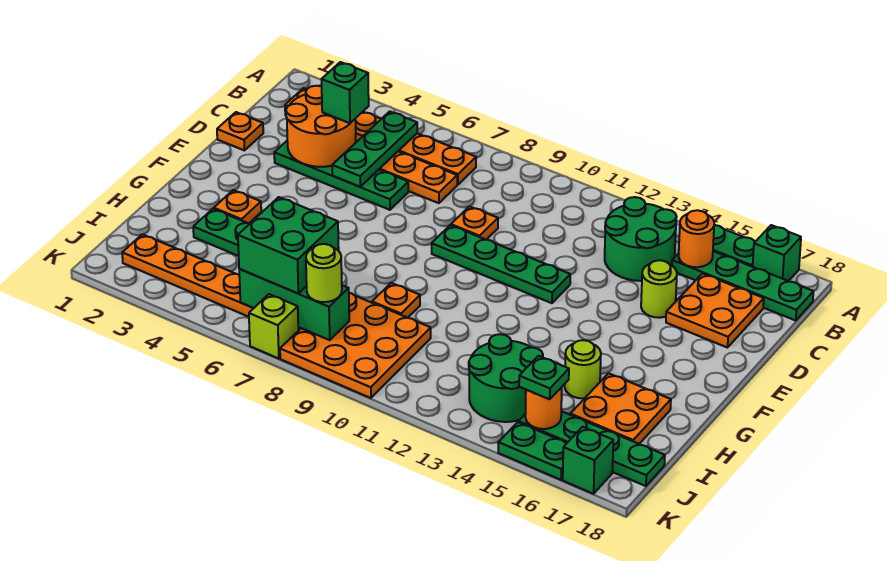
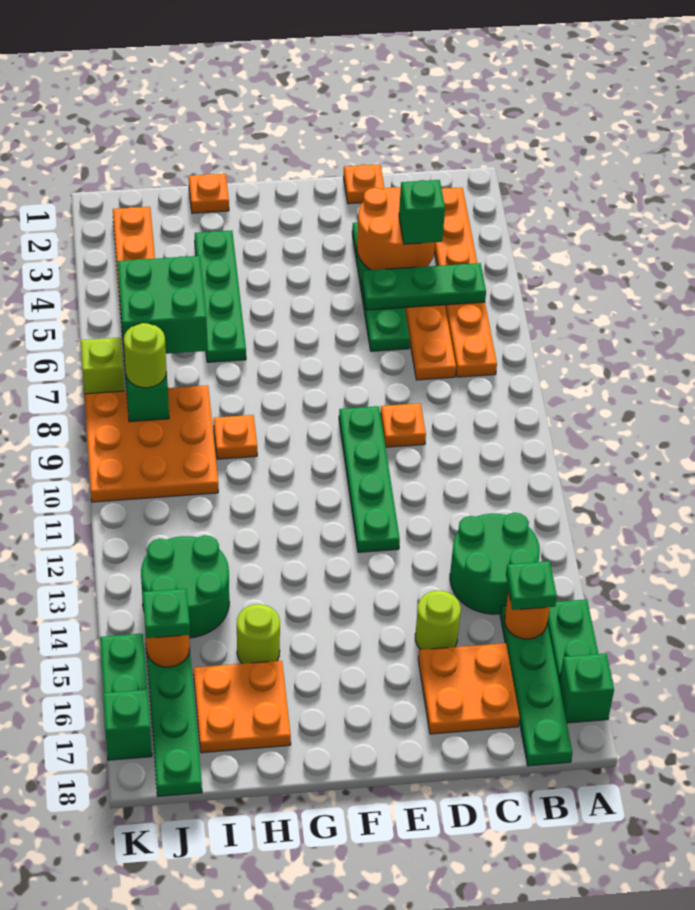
none -> green 1x1 plate [506,561,557,610]
orange 1x1 plate [214,190,261,223] -> orange 1x1 plate moved to [189,174,229,213]

